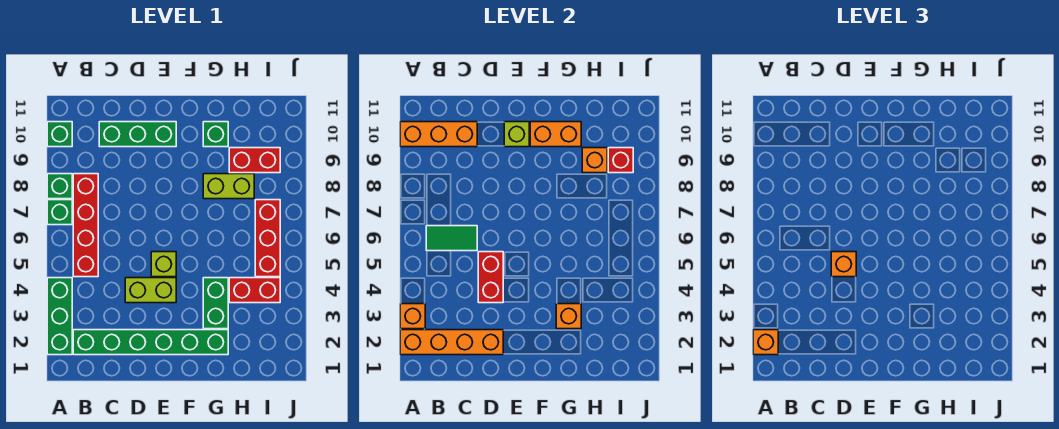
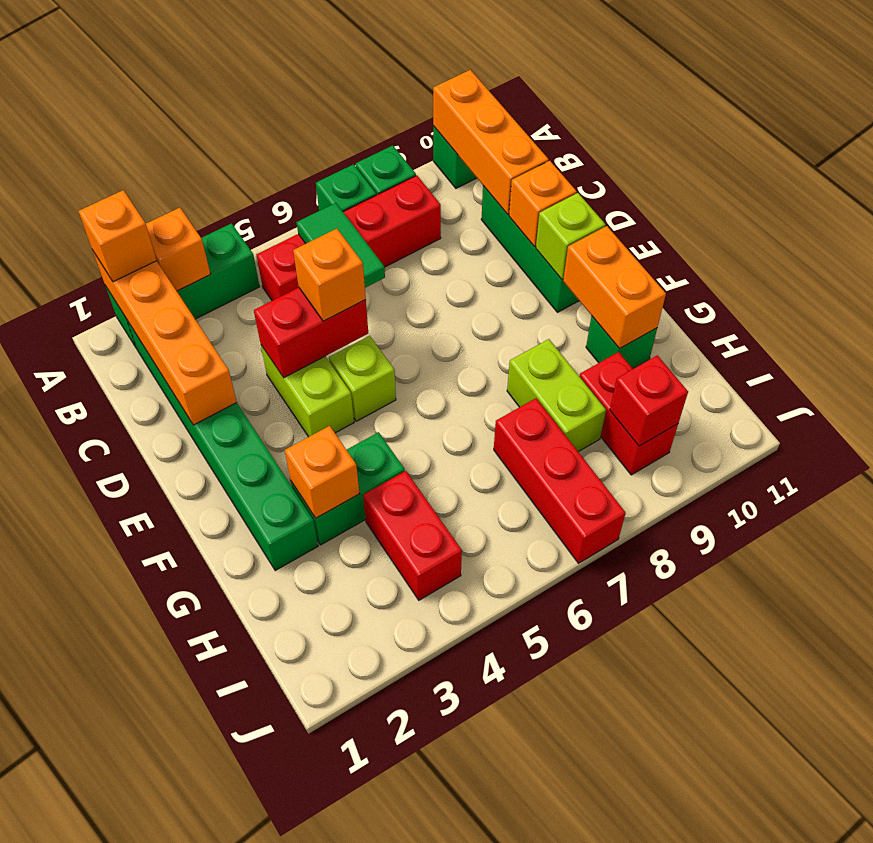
orange 1x1 brick [582,148,607,173] -> orange 1x1 brick moved to [509,161,577,247]
red 1x3 brick [255,200,280,277] -> red 1x3 brick turned to [494,398,626,563]

